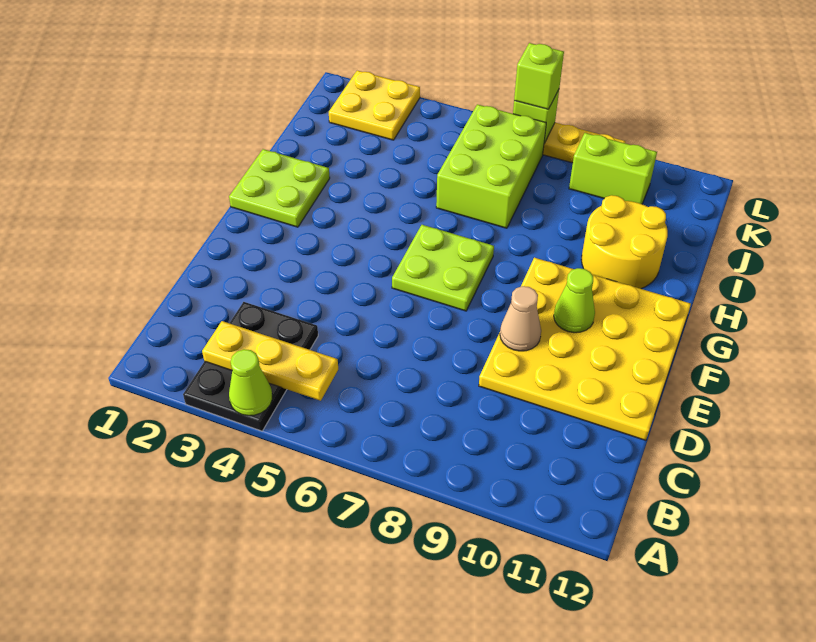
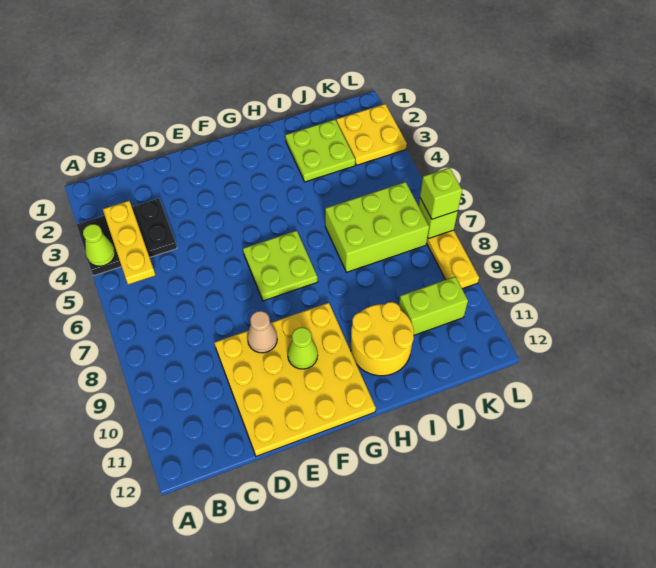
lime 2x2 plate [229,149,330,227] -> lime 2x2 plate moved to [285,120,355,182]
lime 1x2 brick [569,133,657,204] -> lime 1x2 brick turned to [399,277,468,335]

